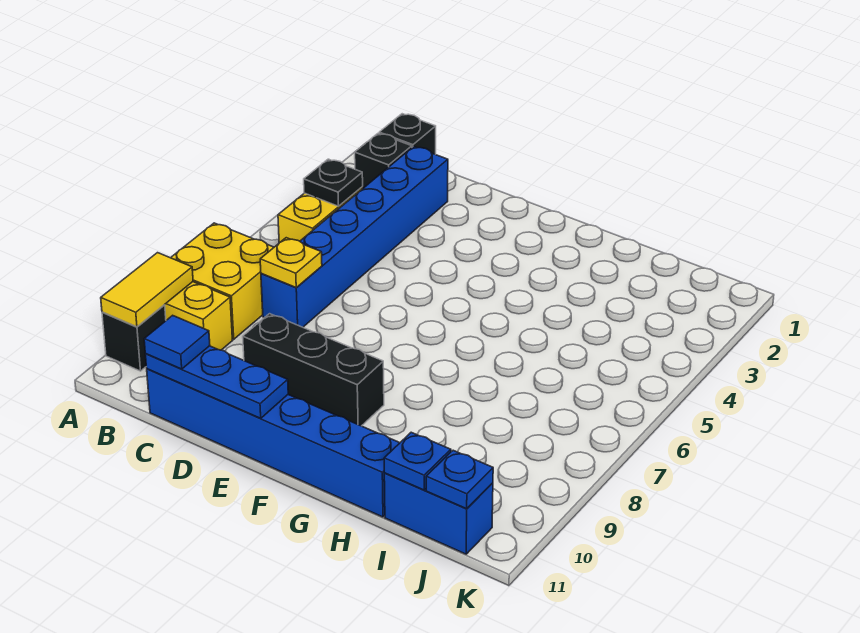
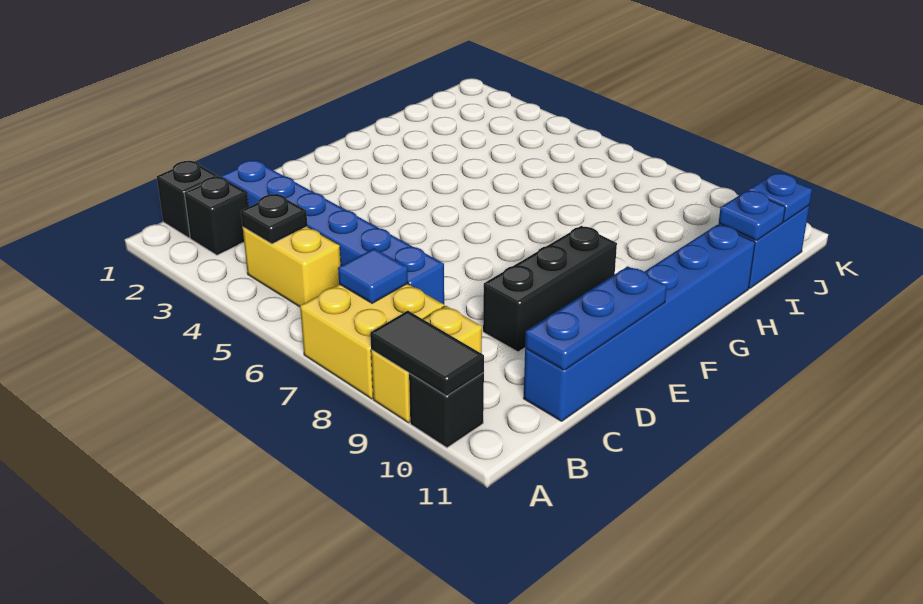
yellow 1x2 tile [101,253,193,327] -> black 1x2 tile [370,311,484,396]
yellow 1x1 plate [260,238,322,287] -> none
blue 1x1 tile [144,315,210,369] -> blue 1x1 tile moved to [338,249,408,303]

